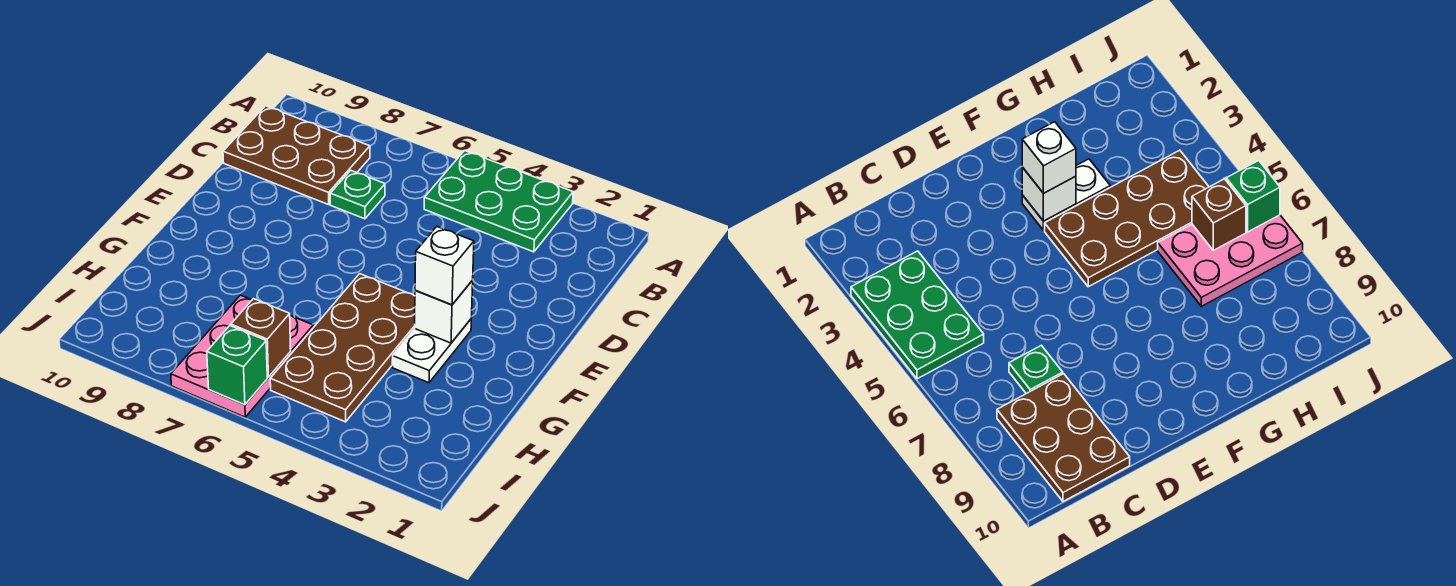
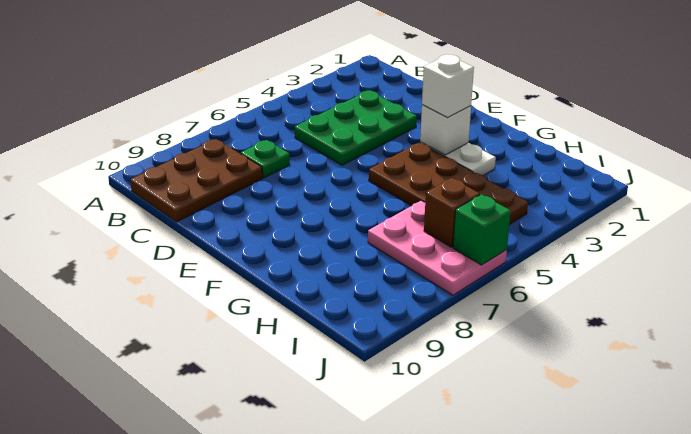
green 2x3 plate [424,151,573,252] -> green 2x3 plate moved to [295,91,417,165]

